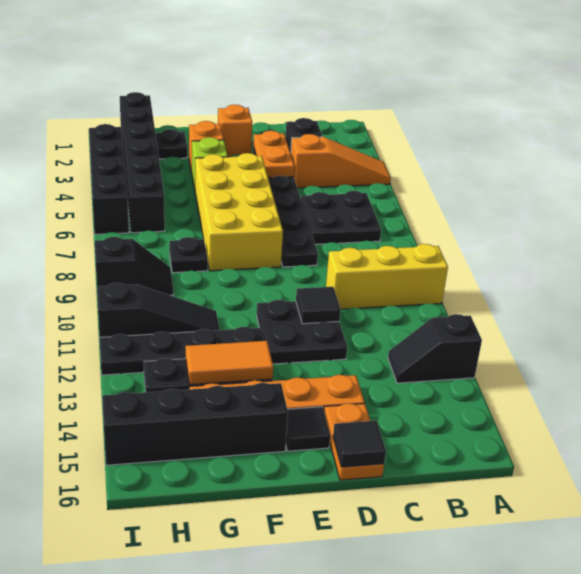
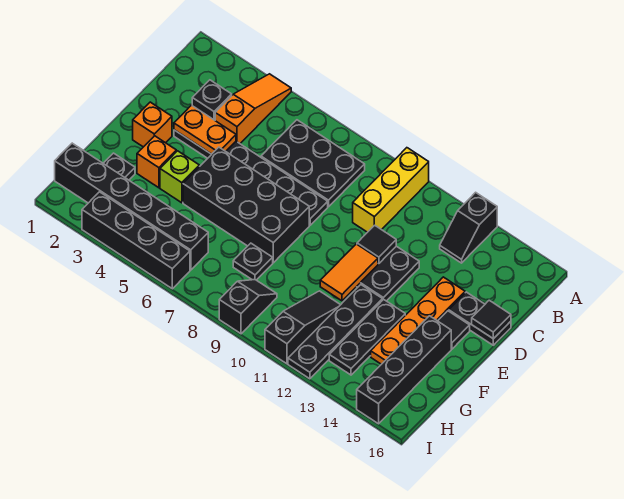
black 2x2 plate [301,191,381,244] -> black 2x3 plate [261,120,365,207]
orange 1x2 plate [324,403,384,480] -> black 1x2 plate [449,292,511,345]
yellow 2x4 brick [195,153,283,271] -> black 2x4 brick [183,147,309,263]
orange 1x2 tile [186,341,273,385] -> orange 1x2 tile moved to [320,244,378,301]

